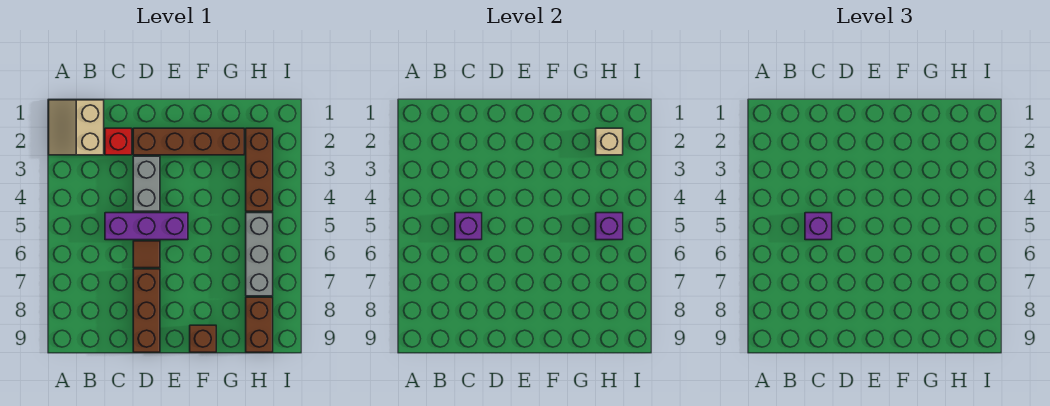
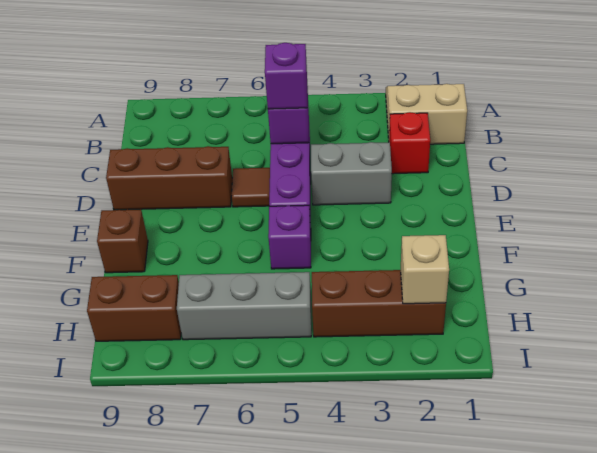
brown 1x4 brick [133,128,244,155] -> none
purple 1x1 brick [596,213,623,240] -> purple 1x1 brick moved to [268,205,311,269]

